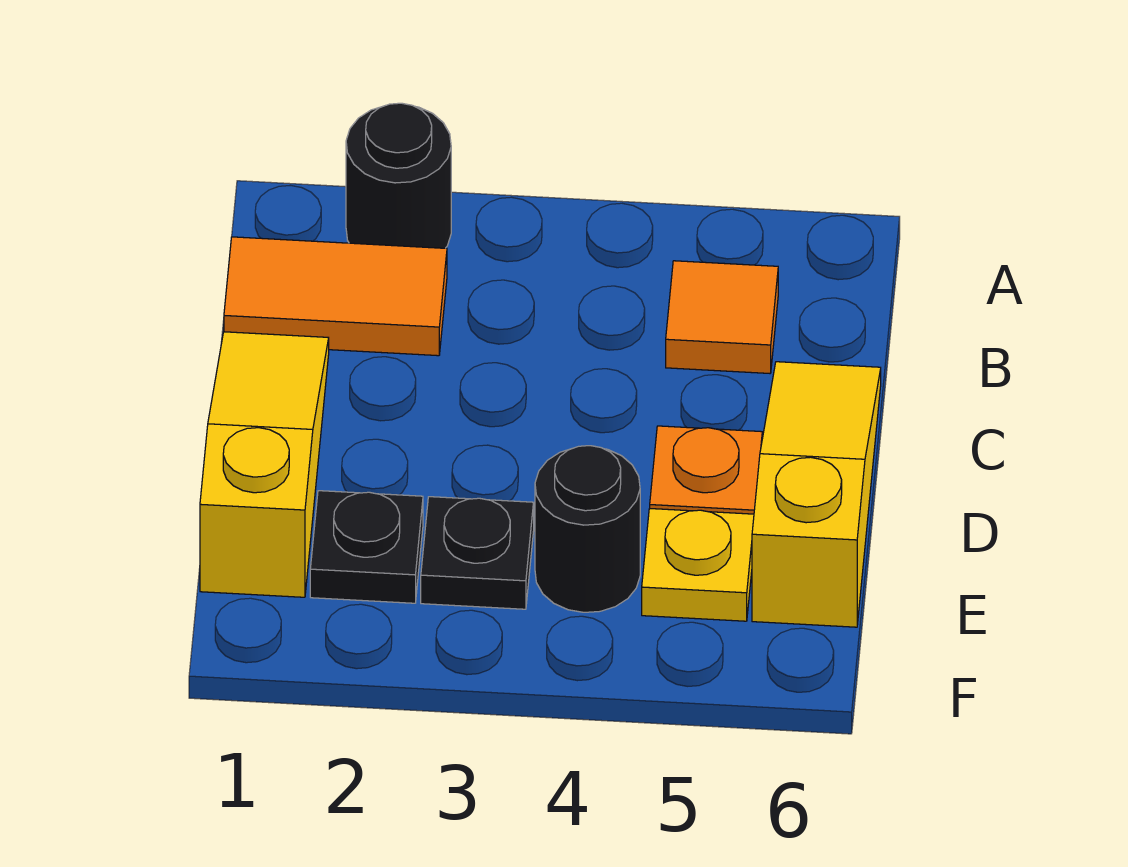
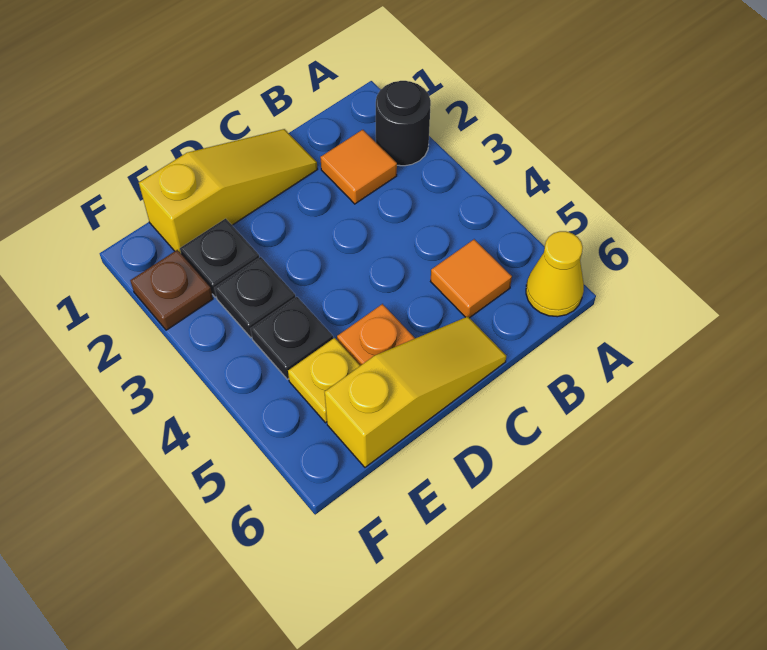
none -> yellow 1x1 cone [526,231,584,317]
orange 1x2 tile [224,237,447,356] -> orange 1x1 tile [320,130,397,204]
black 1x1 round brick [535,446,640,612] -> black 1x1 plate [251,297,333,379]
none -> brown 1x1 plate [130,250,213,330]

